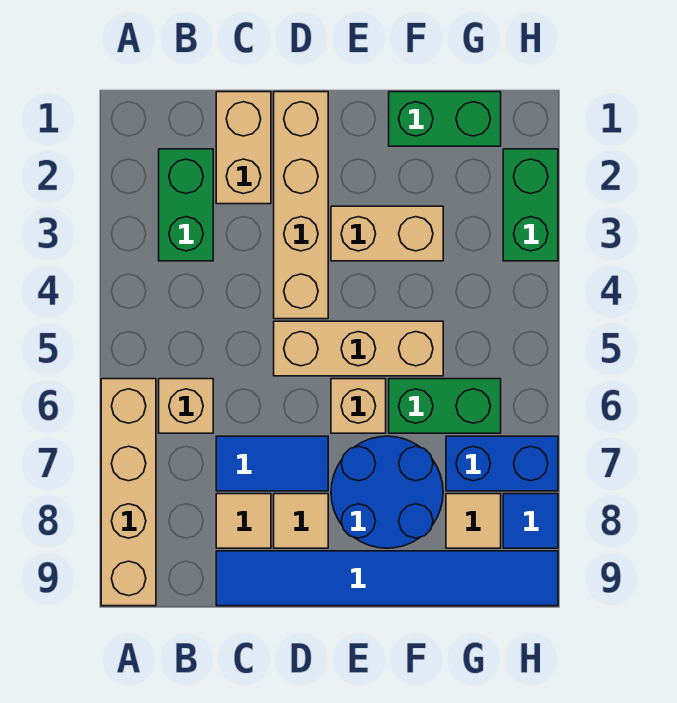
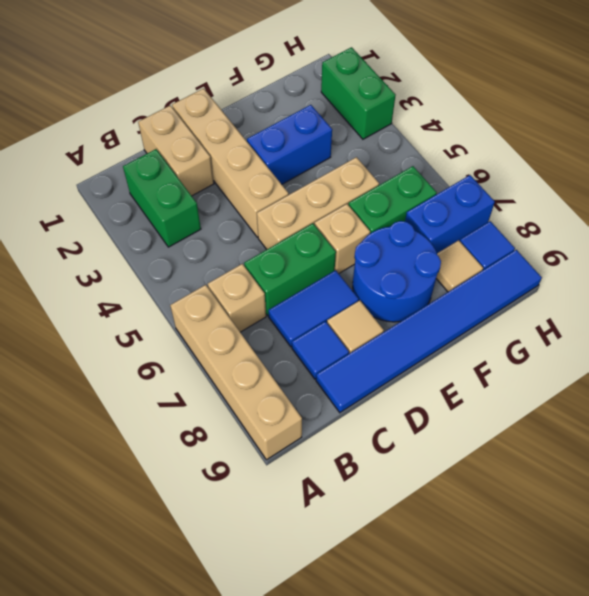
tan 1x1 tile [216,494,271,548] -> blue 1x1 tile [292,321,349,379]
tan 1x2 brick [331,206,443,261] -> blue 1x2 brick [247,105,332,184]
green 1x2 brick [389,92,501,146] -> green 1x2 brick moved to [244,223,336,316]

